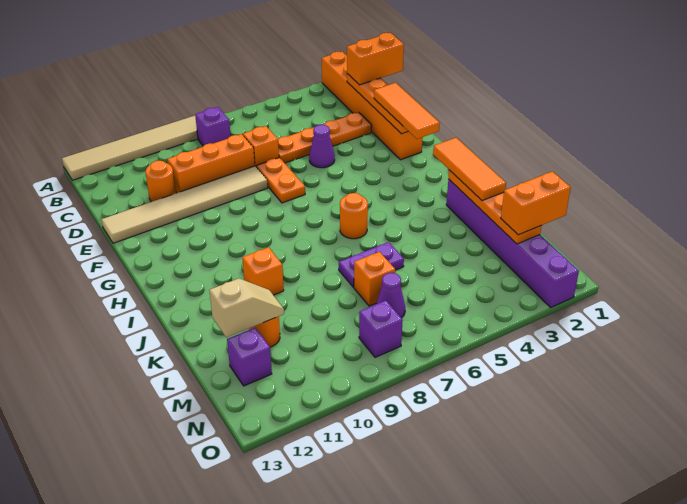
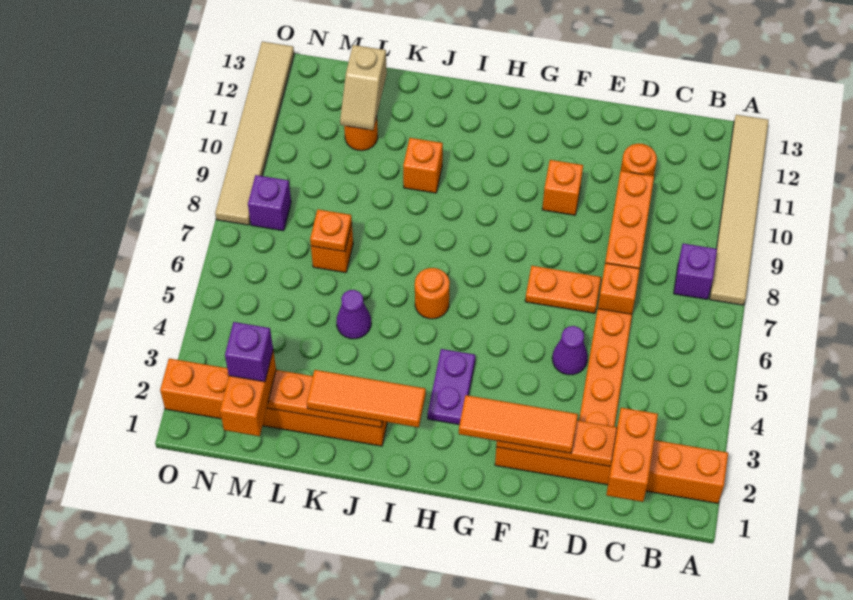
tan 1x6 tile [101,166,268,243] -> tan 1x6 tile moved to [215,42,294,225]
none -> orange 1x1 brick [542,160,583,215]
purple 1x6 brick [446,179,579,307] -> orange 1x6 brick [160,358,387,446]
purple 1x2 plate [339,242,404,287] -> purple 1x2 plate moved to [428,349,475,425]
none -> orange 1x1 plate [310,210,352,252]
purple 1x1 cone [376,273,405,318] -> purple 1x1 cone moved to [336,290,371,339]
purple 1x1 brick [227,327,272,386] -> purple 1x1 brick moved to [225,322,273,382]

